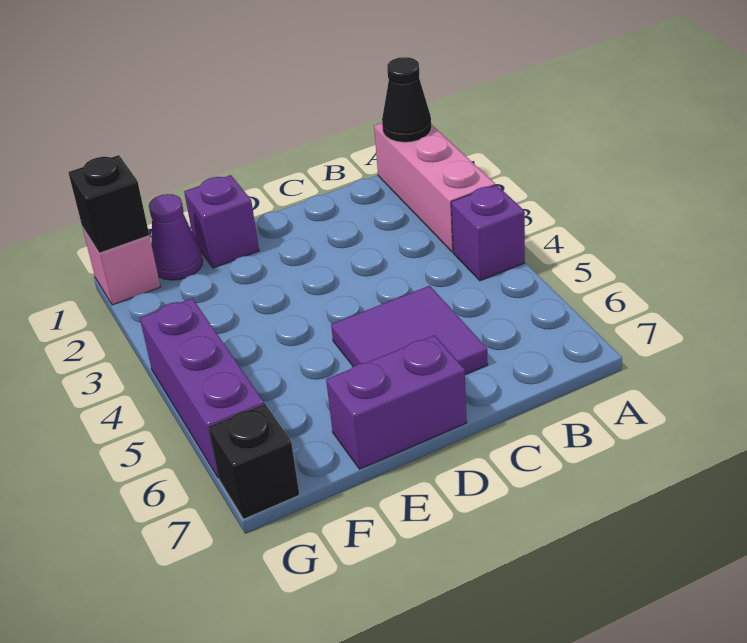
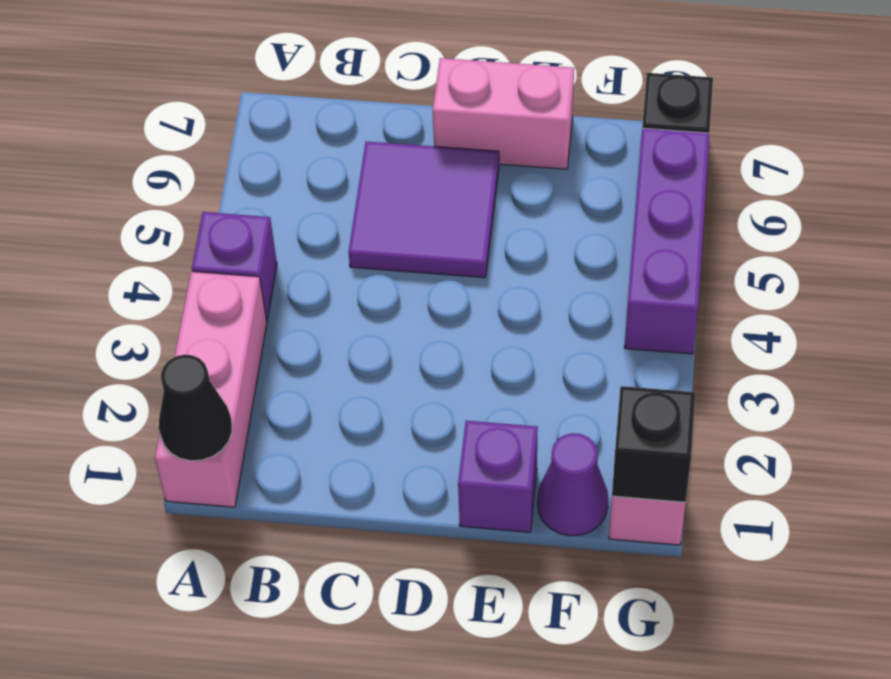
purple 1x2 brick [326,335,467,469] -> pink 1x2 brick [433,58,574,169]

